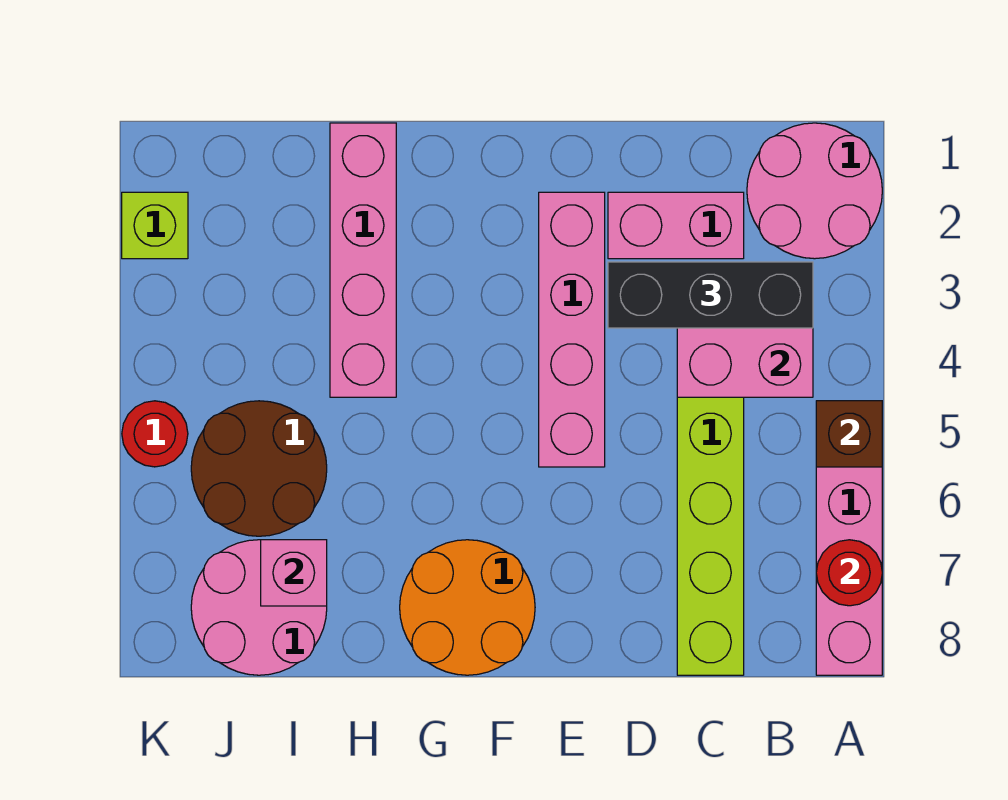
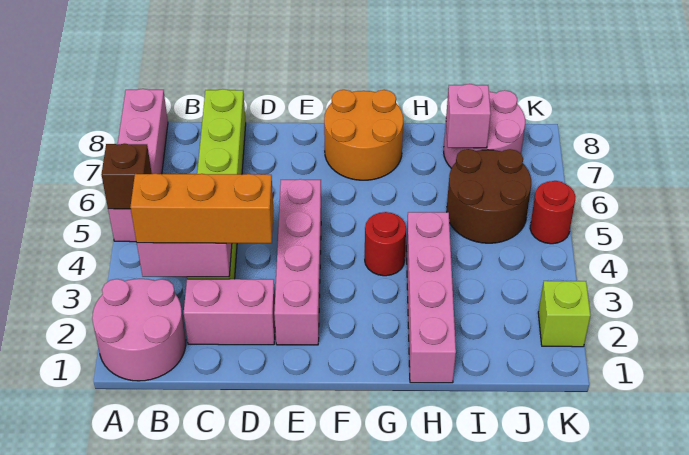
red 1x1 round brick [816,540,882,606] -> red 1x1 round brick moved to [365,212,406,276]
black 1x3 brick [608,262,813,328] -> orange 1x3 brick [130,173,274,243]

